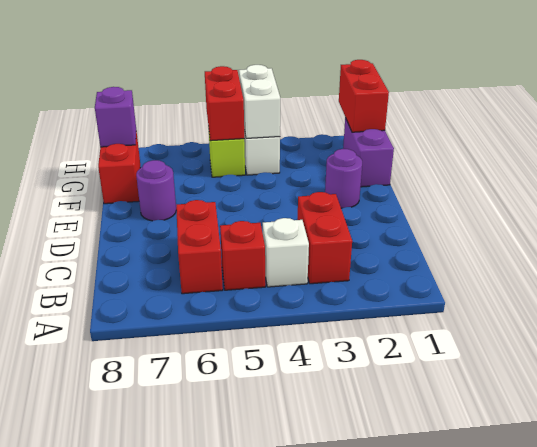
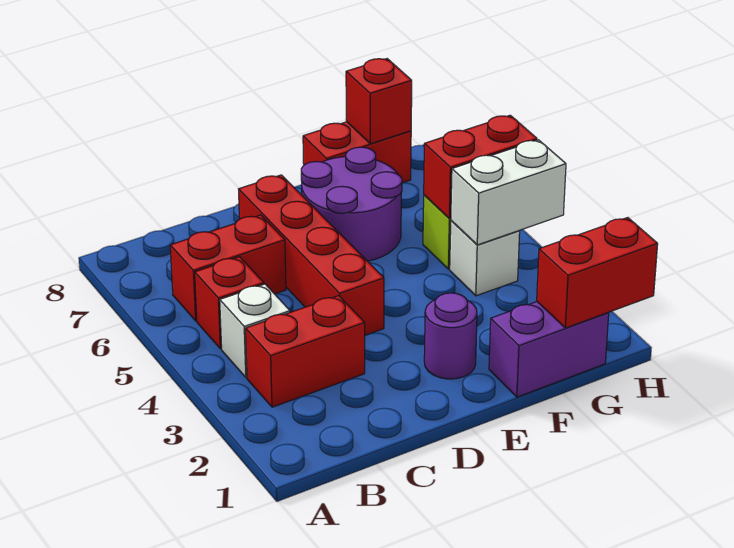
none -> red 1x4 brick [239,175,384,335]
purple 1x1 round brick [136,160,176,221] -> purple 2x2 round brick [301,147,402,261]
purple 1x1 brick [95,87,136,147] -> red 1x1 brick [346,59,412,144]

